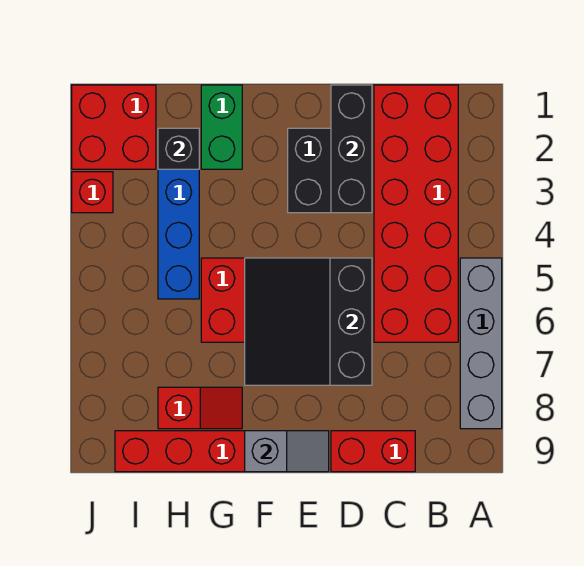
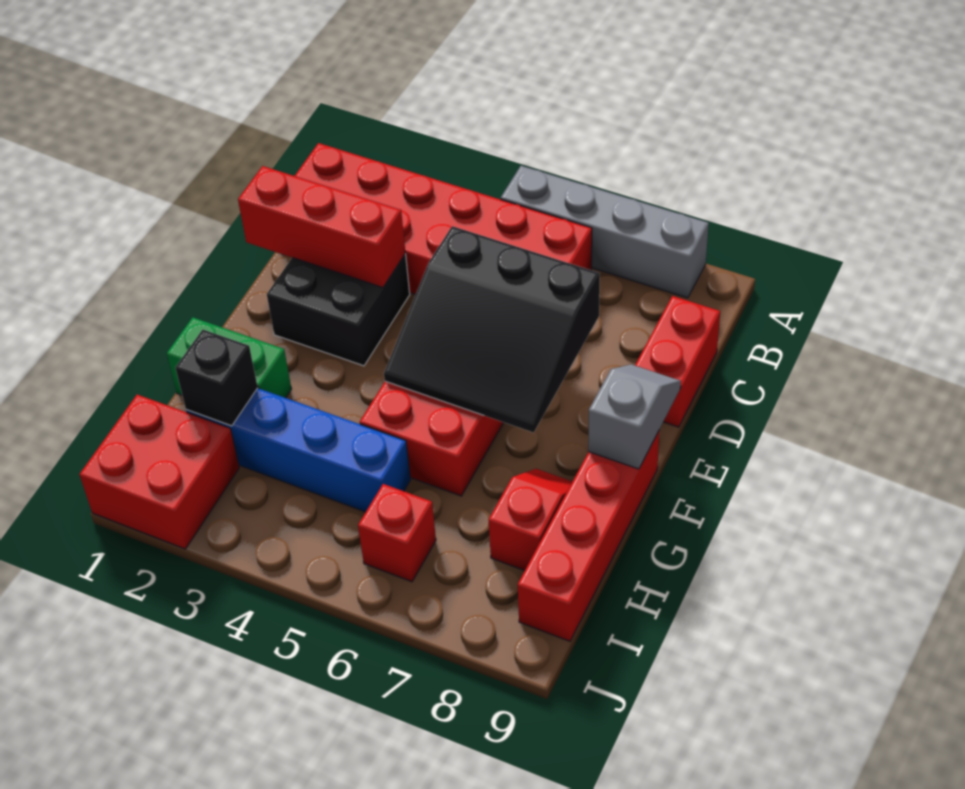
black 1x3 brick [331,85,372,213] -> red 1x3 brick [238,166,405,288]
red 1x1 brick [72,172,113,213] -> red 1x1 brick moved to [358,484,436,582]

